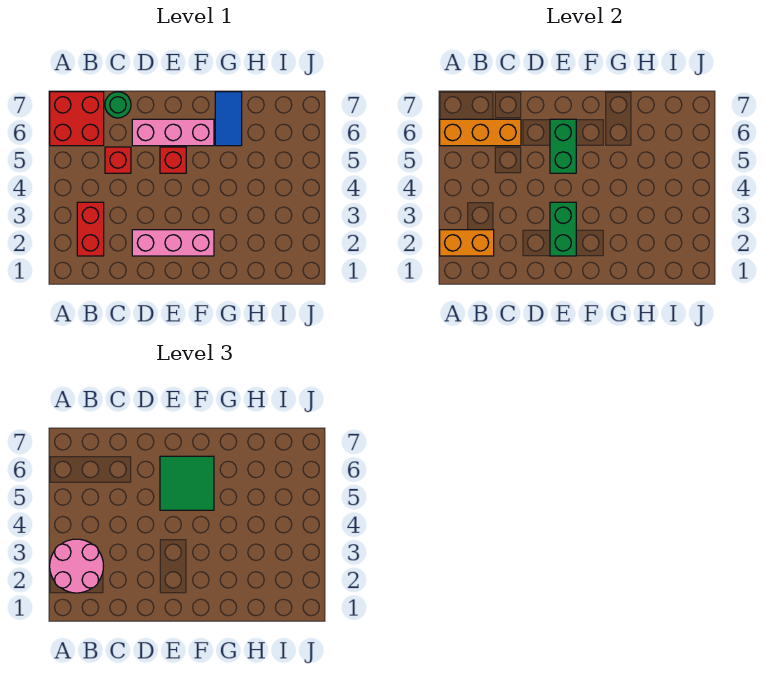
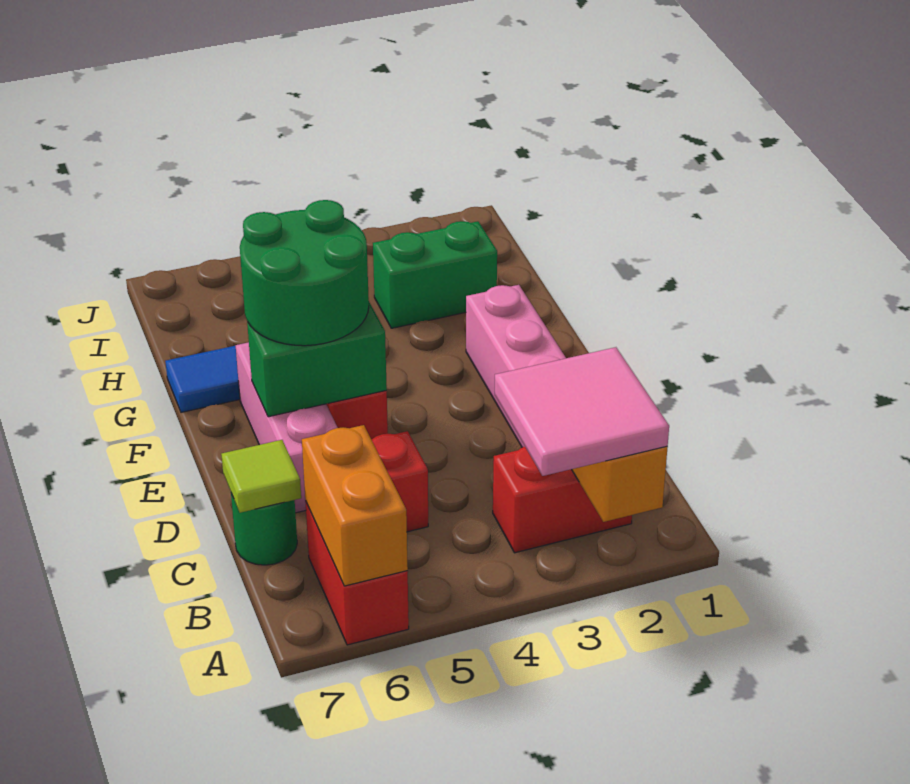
pink 2x2 round brick [50,539,103,593] -> pink 2x2 tile [495,347,669,476]
red 2x2 brick [50,92,104,146] -> red 1x2 brick [305,501,409,645]
orange 1x3 brick [440,119,521,146] -> orange 1x2 brick [302,425,408,586]
none -> lime 1x1 tile [221,440,301,513]
green 1x2 brick [550,202,576,256] -> green 1x2 brick moved to [373,221,497,328]
green 2x2 tile [160,456,214,510] -> green 2x2 round brick [240,200,369,346]

